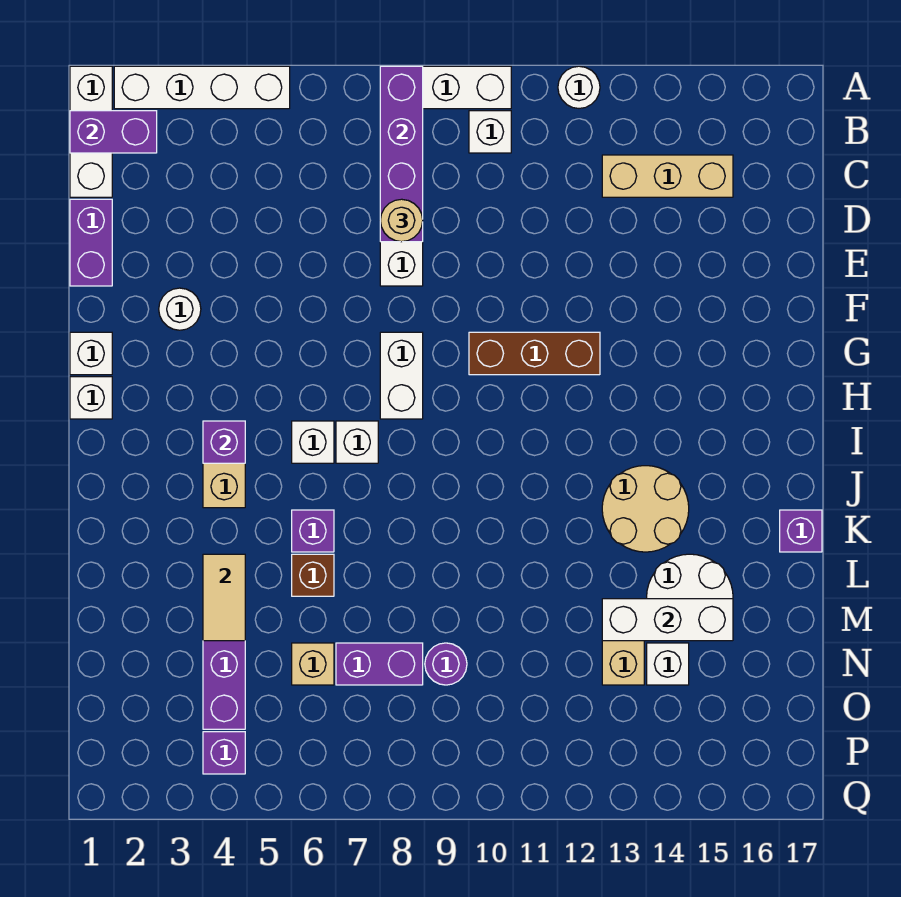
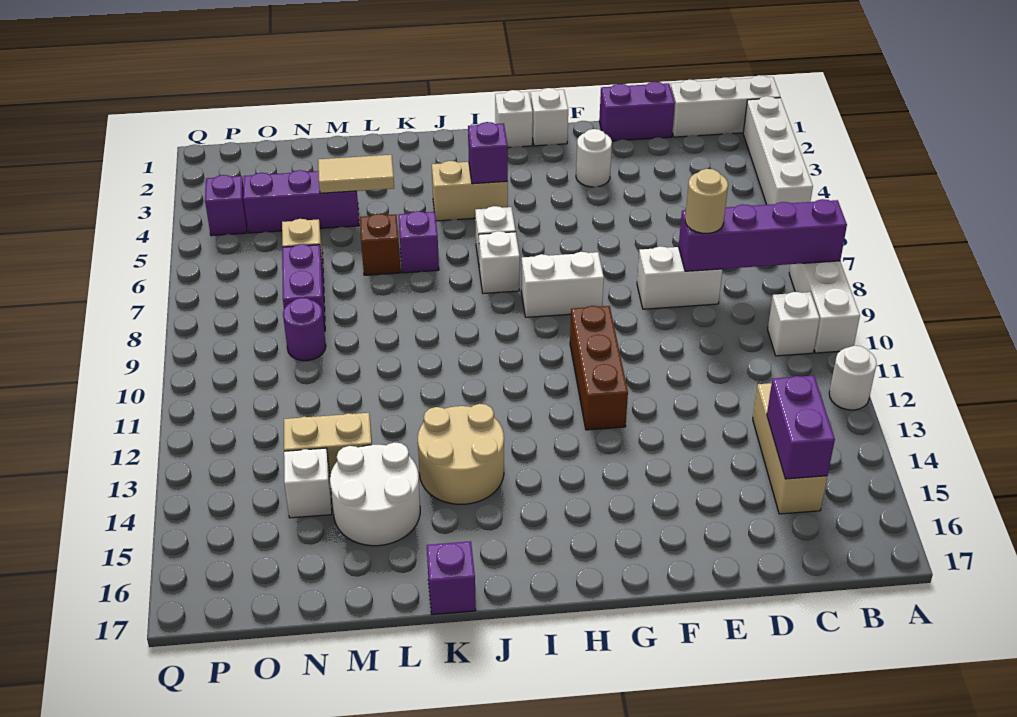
purple 1x2 brick [70,111,157,153] -> purple 1x2 brick moved to [767,376,835,479]
white 1x3 brick [602,599,733,641] -> none

